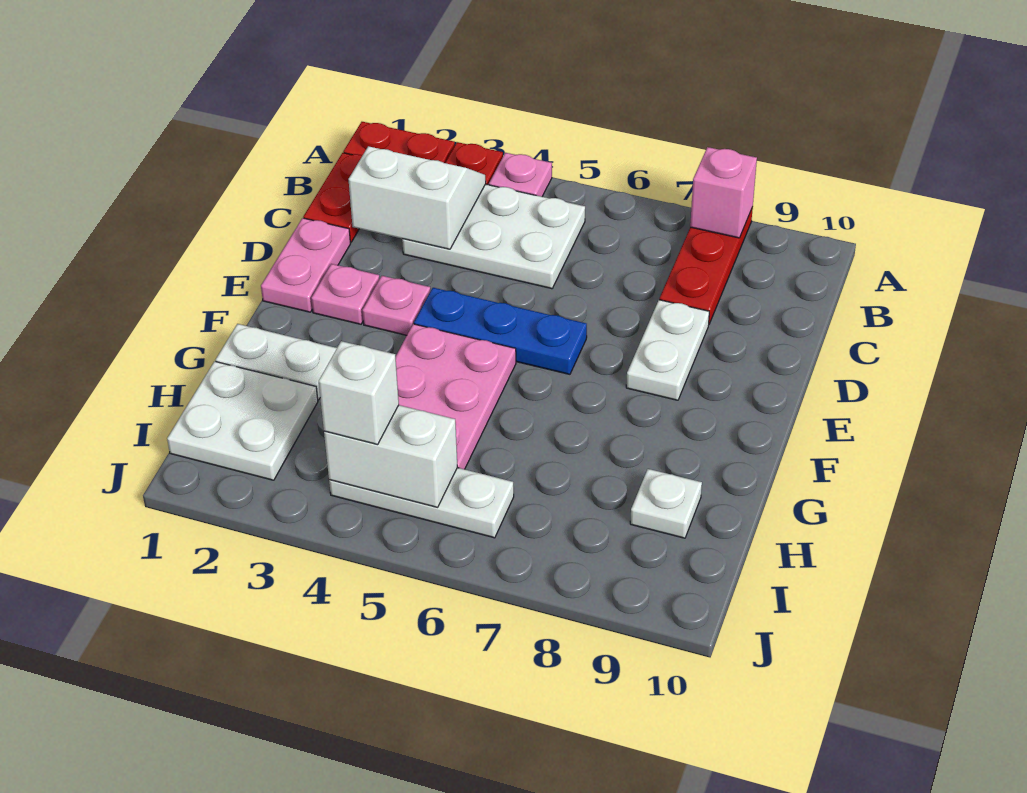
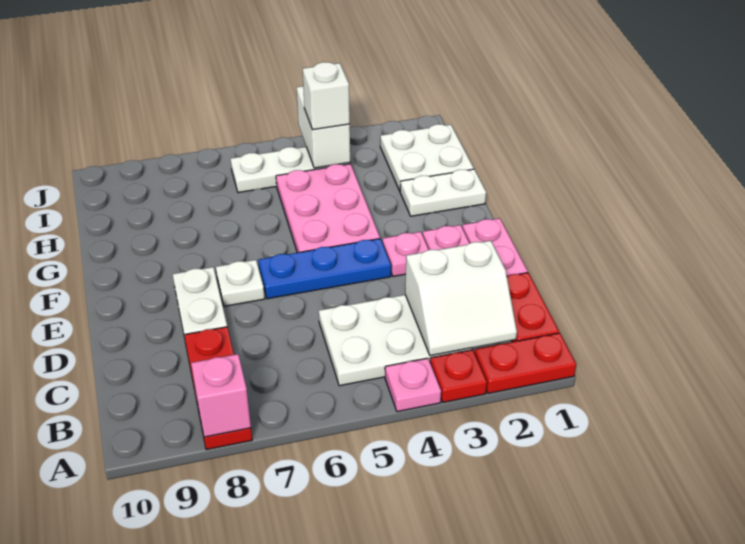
white 1x1 plate [630,469,702,538] -> white 1x1 plate moved to [216,260,265,306]
white 1x2 brick [324,405,457,507] -> white 1x2 brick turned to [296,86,350,168]

